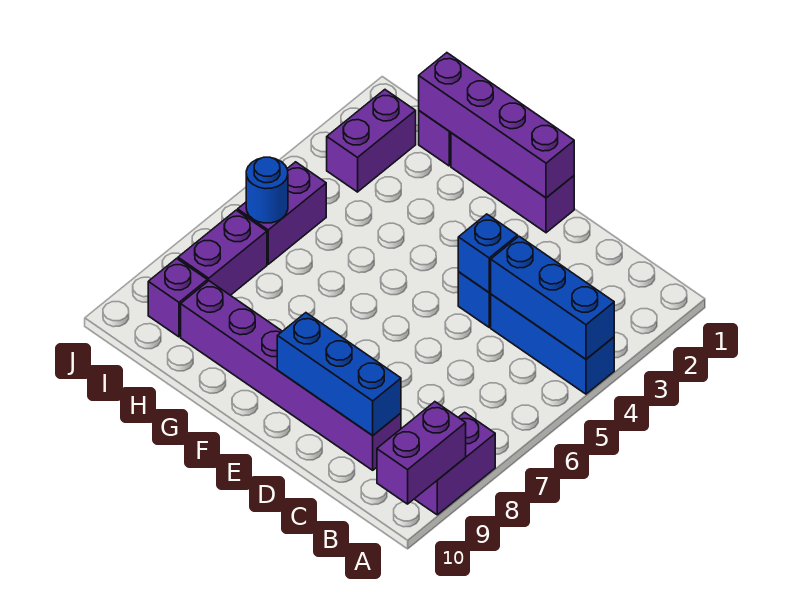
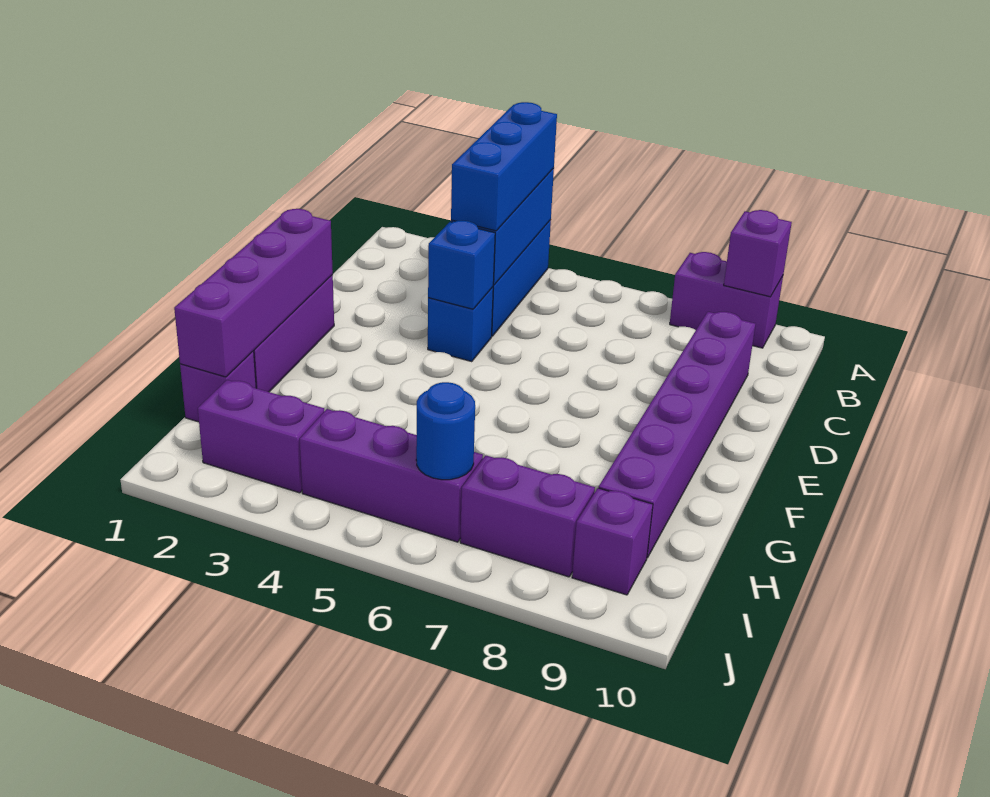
purple 1x2 brick [377,402,466,504] -> purple 1x1 brick [724,210,792,297]
blue 1x3 brick [277,313,401,436] -> blue 1x3 brick moved to [451,102,557,231]
purple 1x2 brick [238,162,326,264] -> purple 1x3 brick [300,409,483,542]

